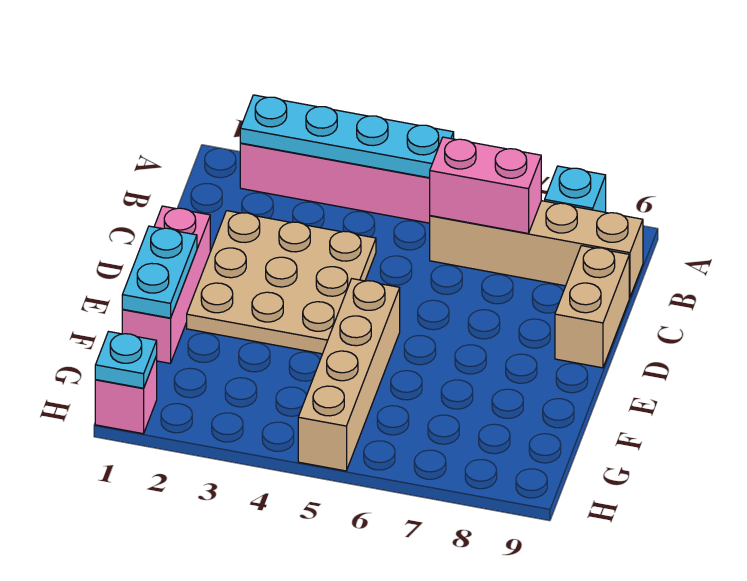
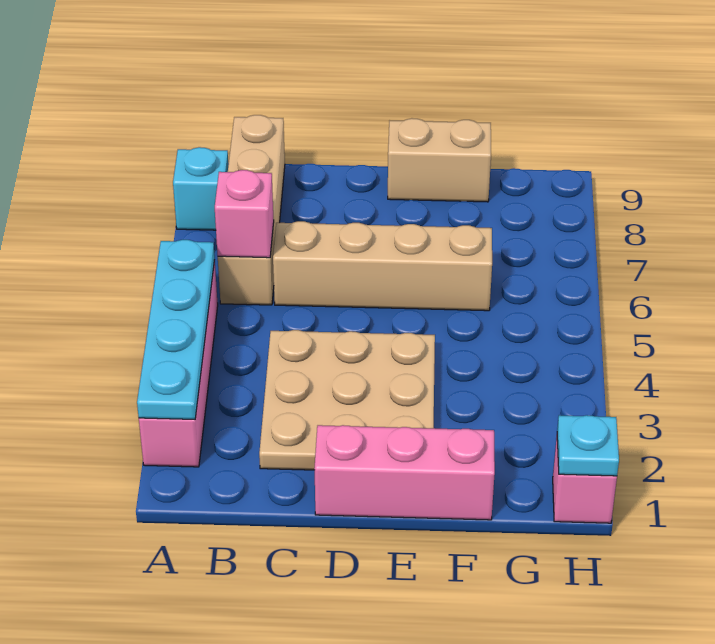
pink 1x2 brick [430,137,541,234] -> pink 1x1 brick [215,170,274,258]
tan 1x2 brick [555,246,629,368] -> tan 1x2 brick moved to [388,118,491,202]
cyan 1x2 plate [122,226,197,318] -> none
tan 1x4 brick [298,279,400,471] -> tan 1x4 brick moved to [273,221,492,311]

